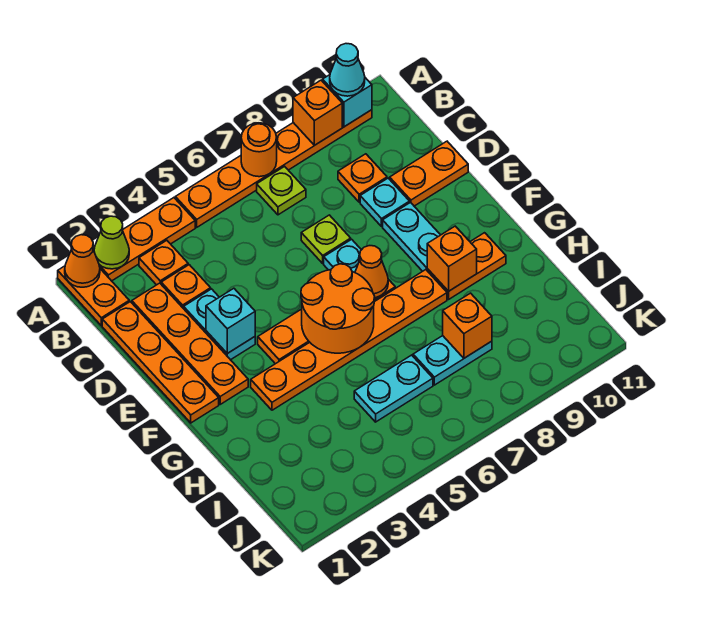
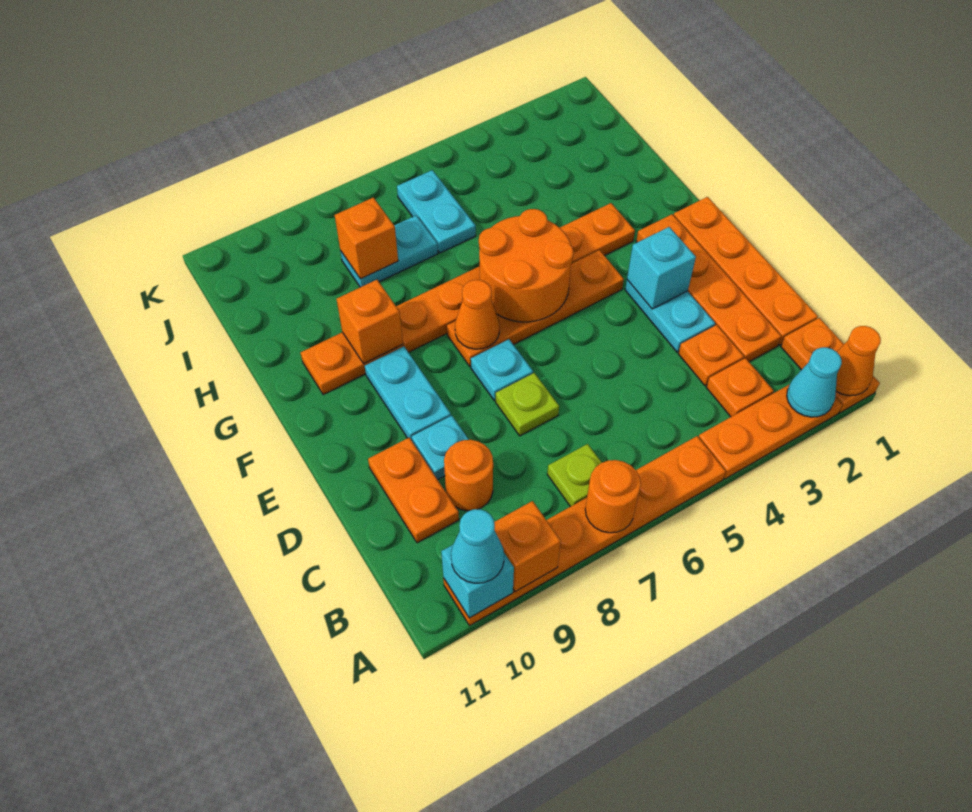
lime 1x1 cone [94,216,129,269] -> cyan 1x1 cone [787,347,842,417]
orange 1x1 plate [338,154,387,202] -> orange 1x1 round brick [444,440,493,511]
orange 1x2 plate [390,141,468,206] -> orange 1x2 plate turned to [368,438,459,543]
cyan 1x2 plate [354,355,433,422] -> cyan 1x2 plate turned to [397,170,476,253]

